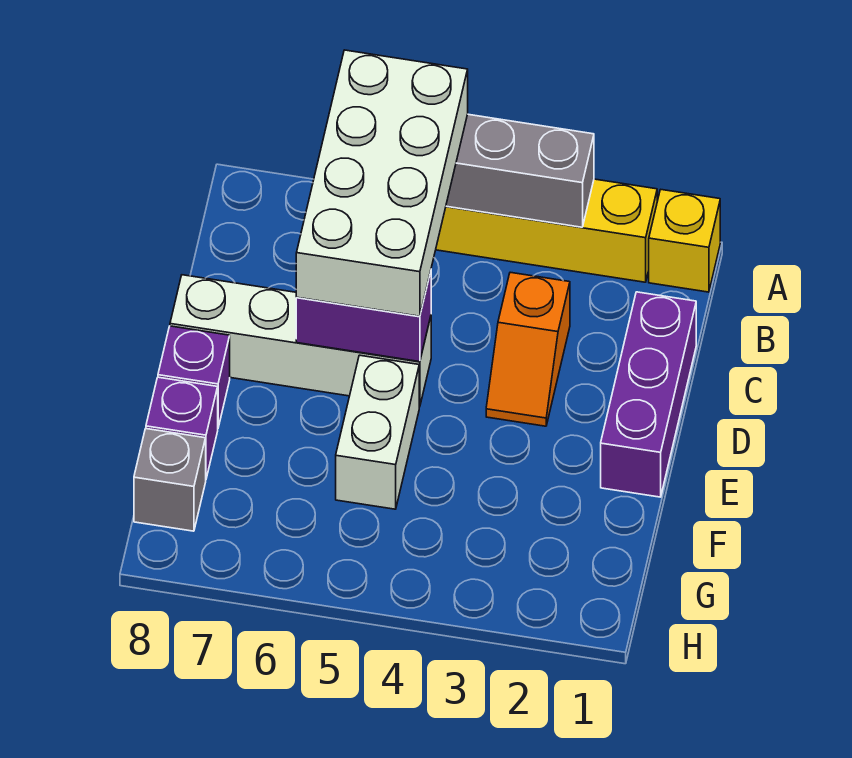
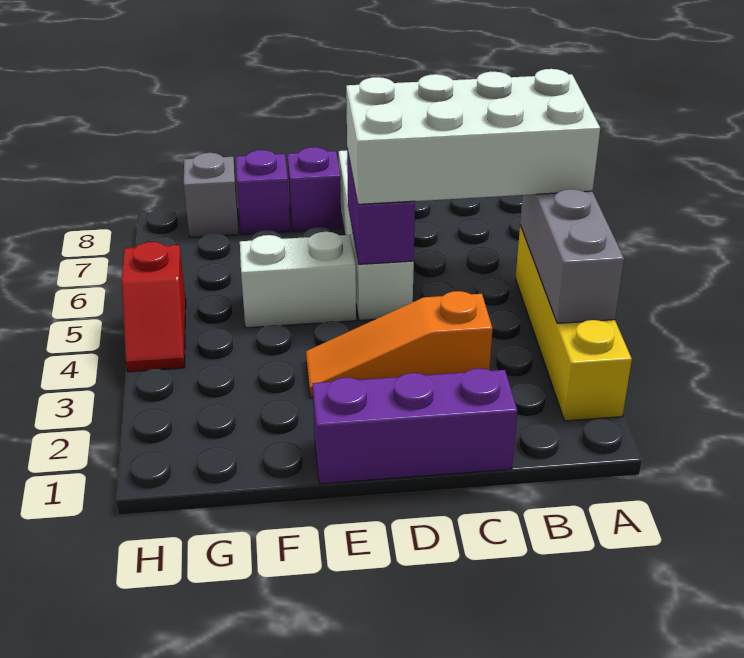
yellow 1x1 brick [649,190,720,292] -> none
orange 1x2 slope [486,272,570,426] -> orange 1x3 slope [306,291,493,398]
none -> red 1x2 slope [122,242,186,372]

